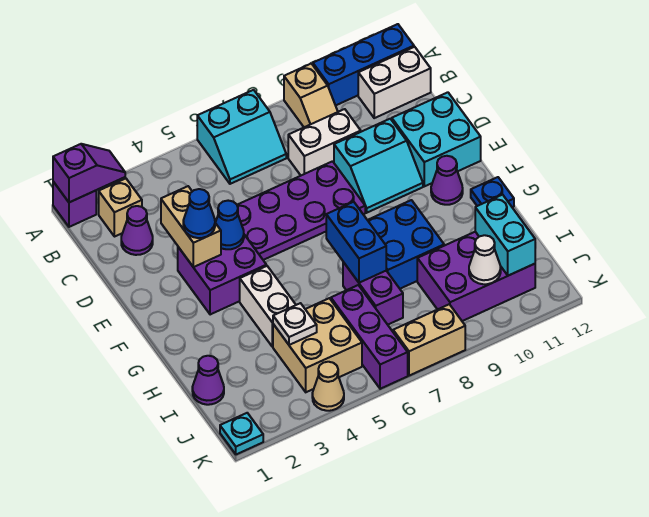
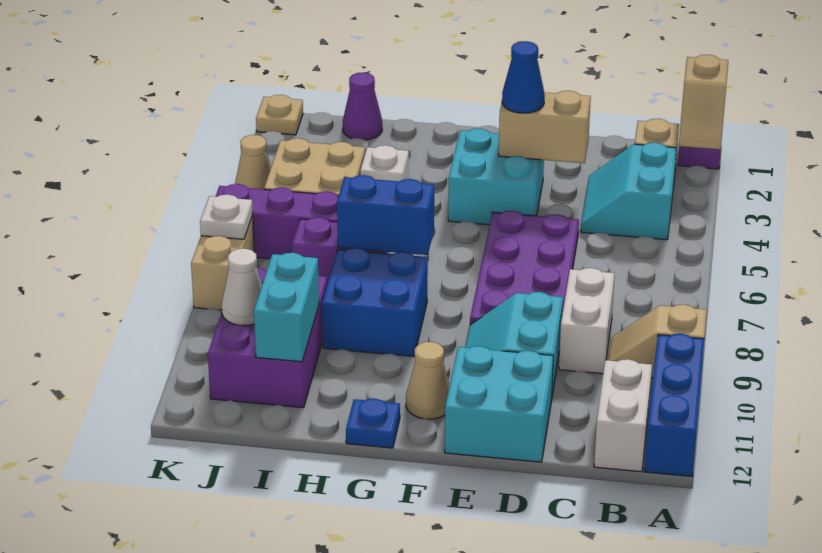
purple 1x2 slope [53,144,125,202] -> tan 1x2 slope [679,55,728,150]
cyan 2x2 slope [197,90,286,184] -> cyan 2x2 slope moved to [581,142,676,240]
purple 1x1 cone [121,206,153,255] -> none
purple 2x2 brick [178,235,266,315] -> cyan 2x2 brick [448,128,544,225]
blue 1x1 cone [215,201,244,249] -> none
purple 1x1 cone [431,156,463,205] -> tan 1x1 cone [406,342,450,419]
white 1x2 brick [240,266,296,347] -> white 1x1 brick [360,145,409,181]
white 1x1 plate [273,303,317,345] -> white 1x1 plate moved to [200,195,253,239]
cyan 1x2 brick [475,195,535,276] -> cyan 1x2 brick turned to [254,253,319,362]
cyan 1x1 plate [220,413,263,454] -> tan 1x1 plate [256,95,303,135]

